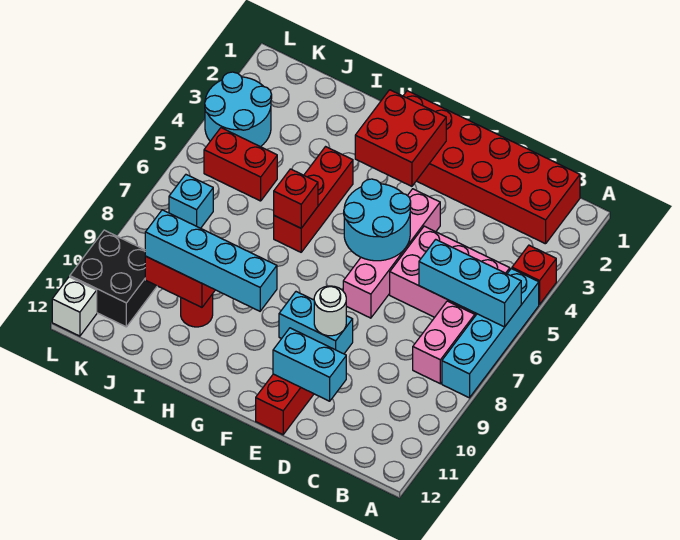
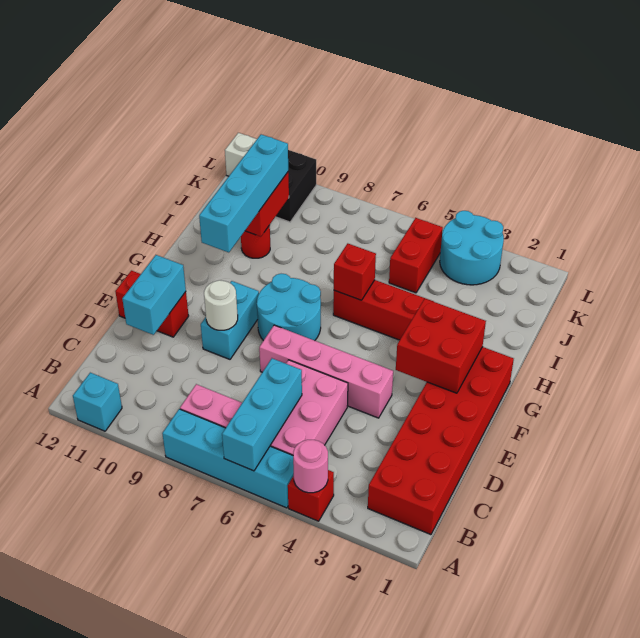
none -> pink 1x1 round brick [293,440,328,493]
cyan 2x2 round brick [344,179,411,261] -> cyan 2x2 round brick moved to [257,274,321,341]
cyan 1x1 brick [169,175,213,228] -> cyan 1x1 brick moved to [73,373,122,431]

